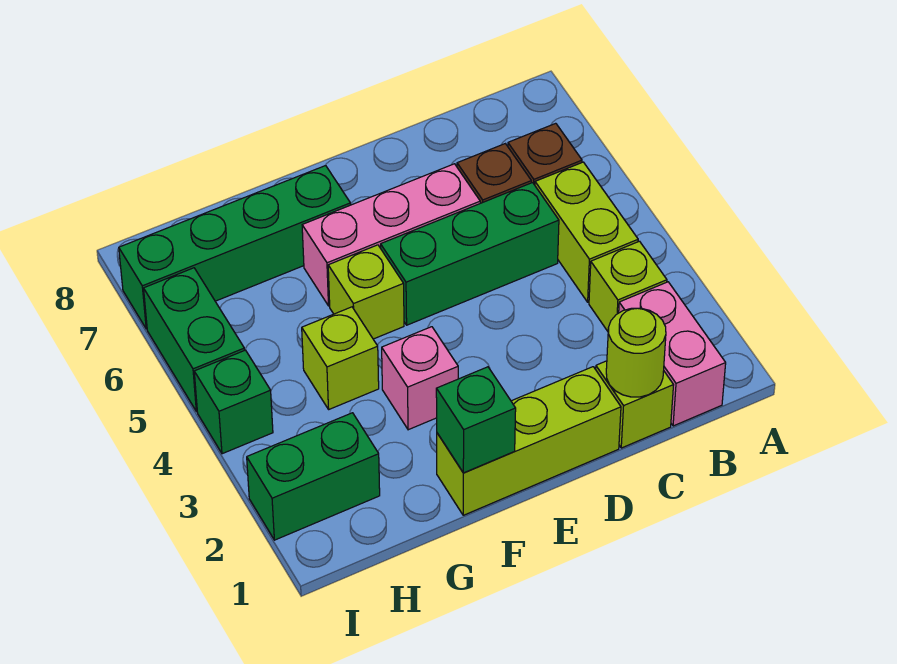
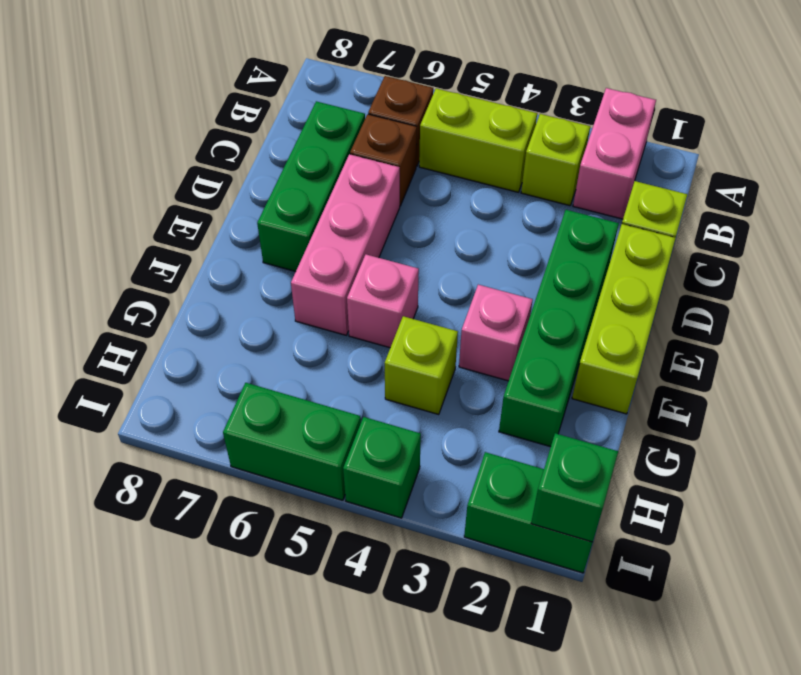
pink 1x2 brick [619,282,726,426] -> pink 1x2 brick turned to [573,88,656,219]
lime 1x1 round brick [606,308,666,397] -> none
green 1x3 brick [381,183,559,325] -> green 1x3 brick moved to [257,101,365,272]
green 1x1 brick [436,367,516,473] -> green 1x1 brick moved to [531,433,618,542]
lime 1x1 brick [328,245,404,339] -> pink 1x1 brick [347,254,419,348]
green 1x4 brick [119,166,351,329] -> green 1x4 brick moved to [499,210,619,447]
green 1x2 brick [247,413,380,540] -> green 1x2 brick turned to [464,452,593,573]

